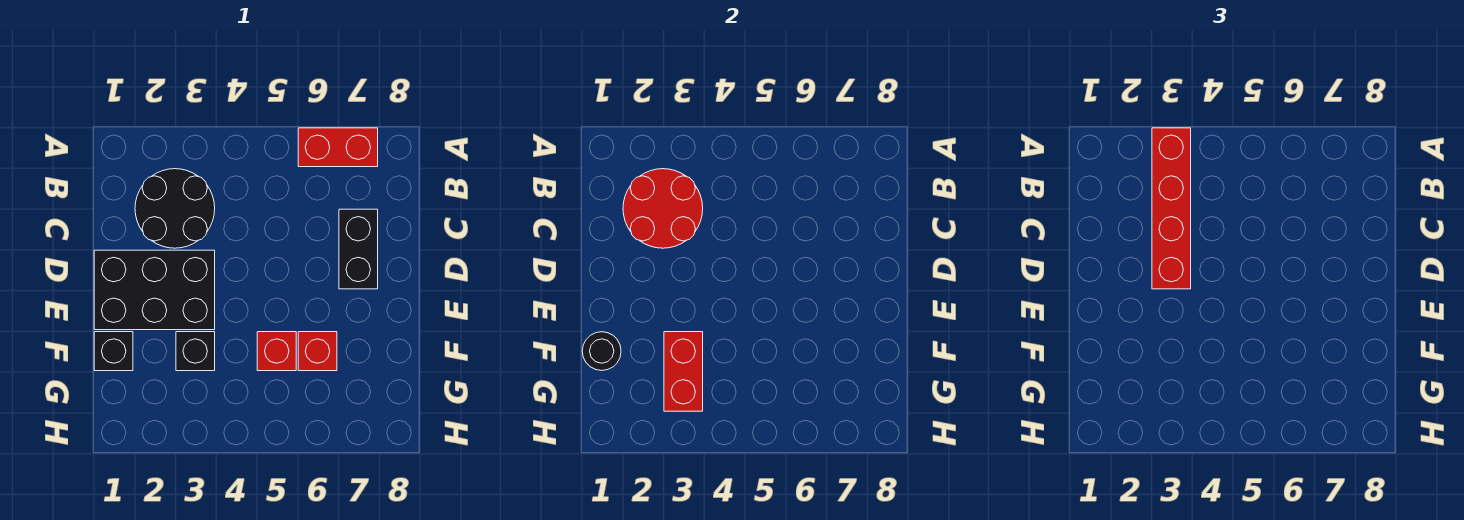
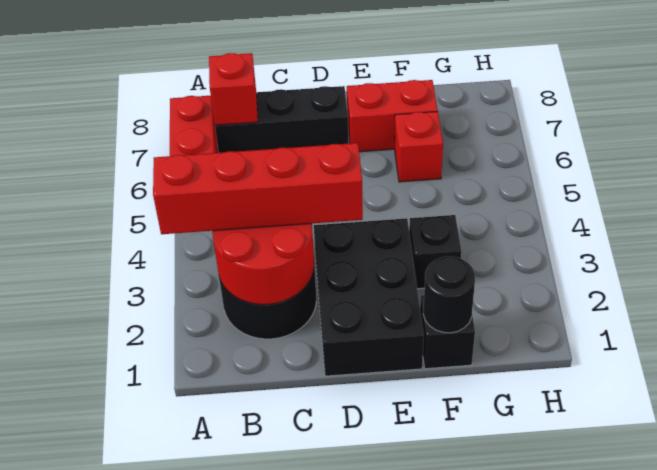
black 1x2 brick [339,209,378,289] -> black 1x3 brick [215,86,349,153]
red 1x2 brick [664,332,703,411] -> red 1x2 brick moved to [347,80,438,152]
red 1x1 brick [257,332,296,371] -> red 1x1 brick moved to [209,53,258,125]

